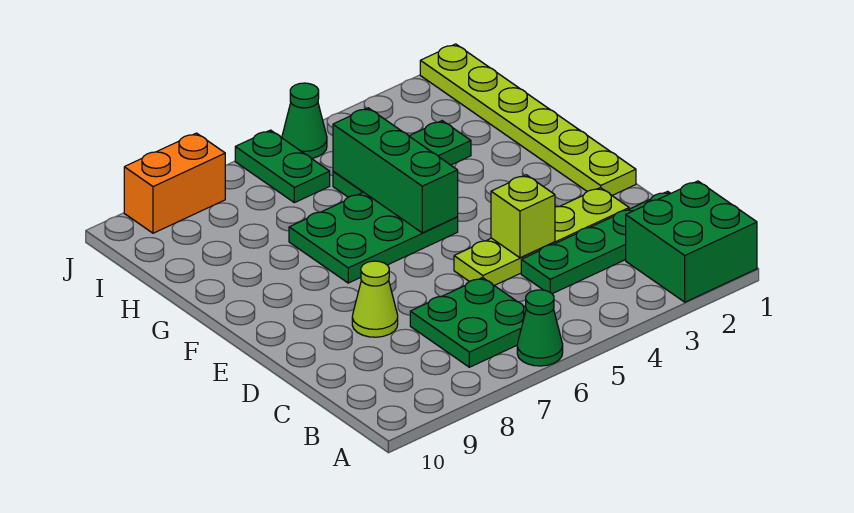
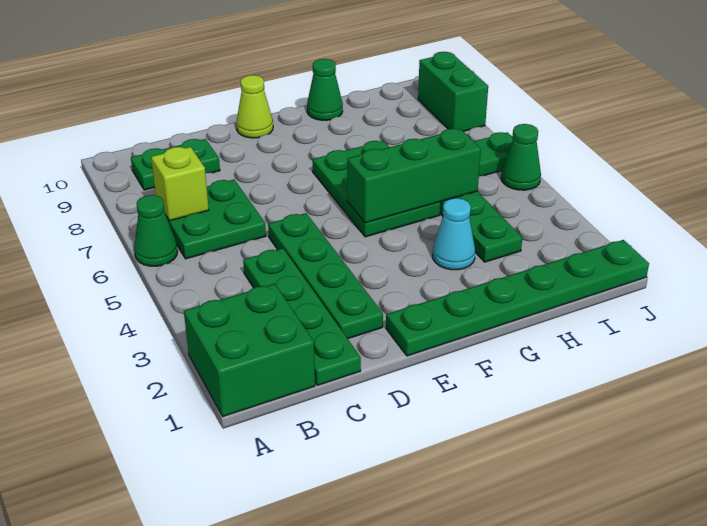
none -> green 1x2 plate [131,139,220,190]
lime 1x4 plate [454,188,629,286] -> green 1x4 plate [268,213,383,339]
lime 1x1 brick [491,175,555,258] -> lime 1x1 brick moved to [151,147,209,221]
lime 1x1 cone [352,261,398,337] -> lime 1x1 cone moved to [236,75,273,138]
lime 1x6 plate [420,44,636,195] -> green 1x6 plate [386,240,649,356]
none -> cyan 1x1 cone [433,198,475,270]
none -> green 1x1 cone [307,59,343,120]
orange 1x2 brick [124,133,225,233] -> green 1x2 brick [418,52,488,131]

